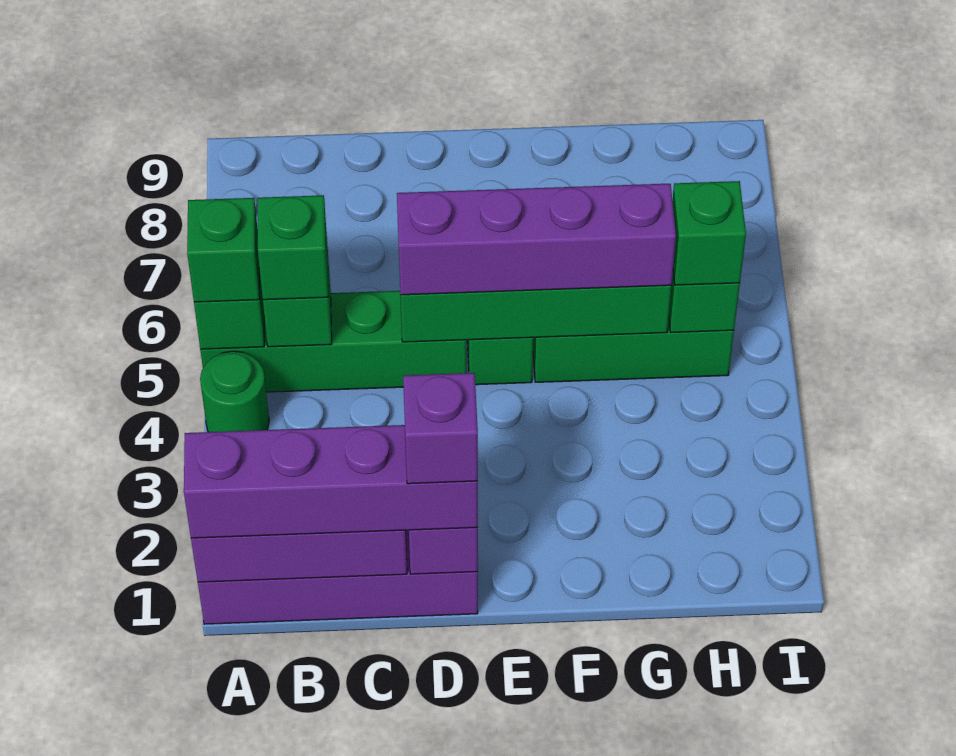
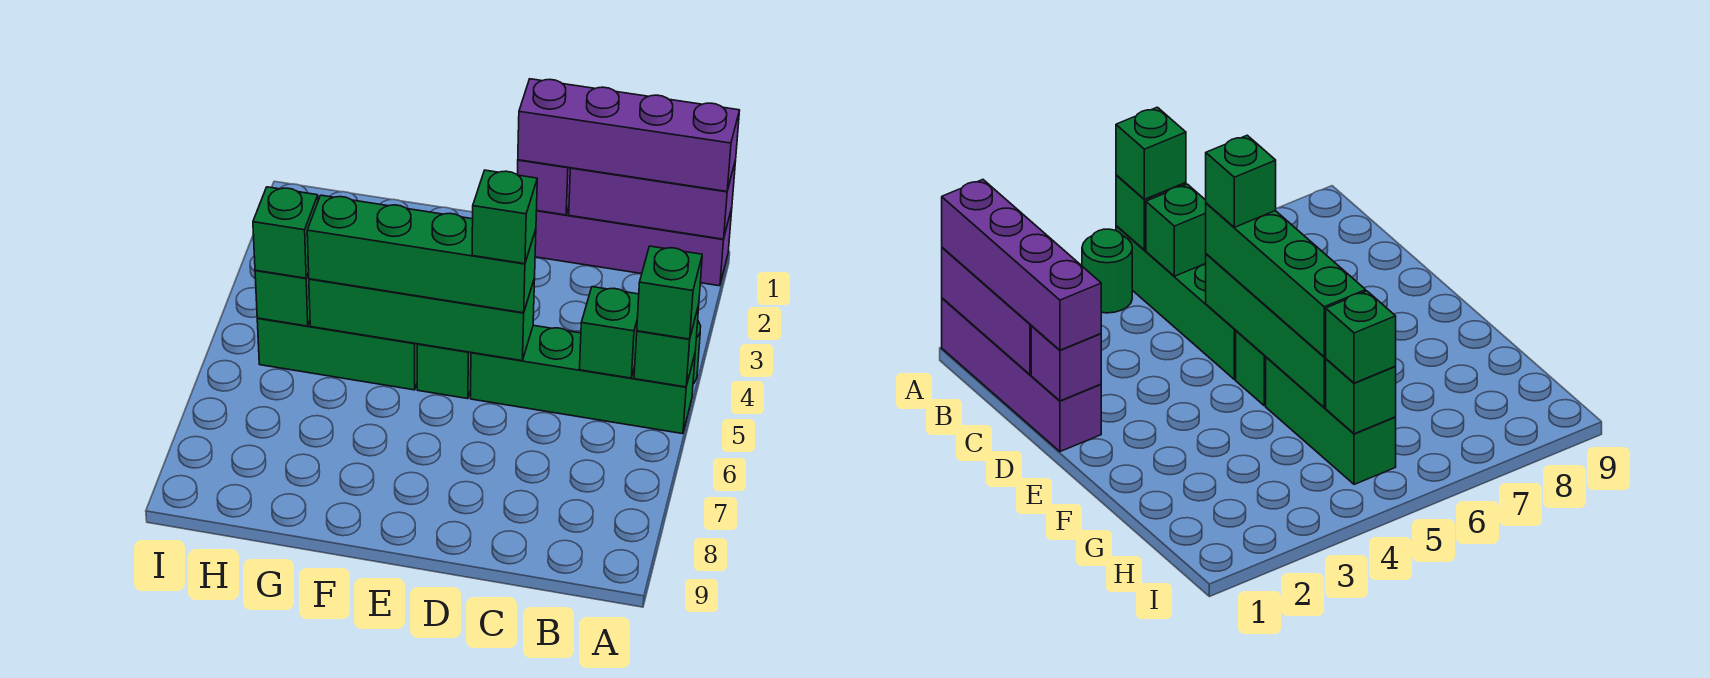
green 1x1 brick [258,195,328,300] -> green 1x1 brick moved to [472,170,537,264]
purple 1x1 brick [403,373,478,484] -> none
purple 1x4 brick [397,184,676,295] -> green 1x4 brick [307,195,536,313]

